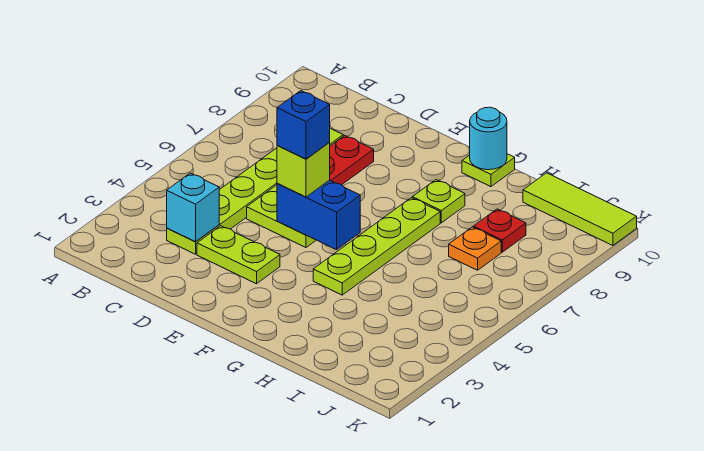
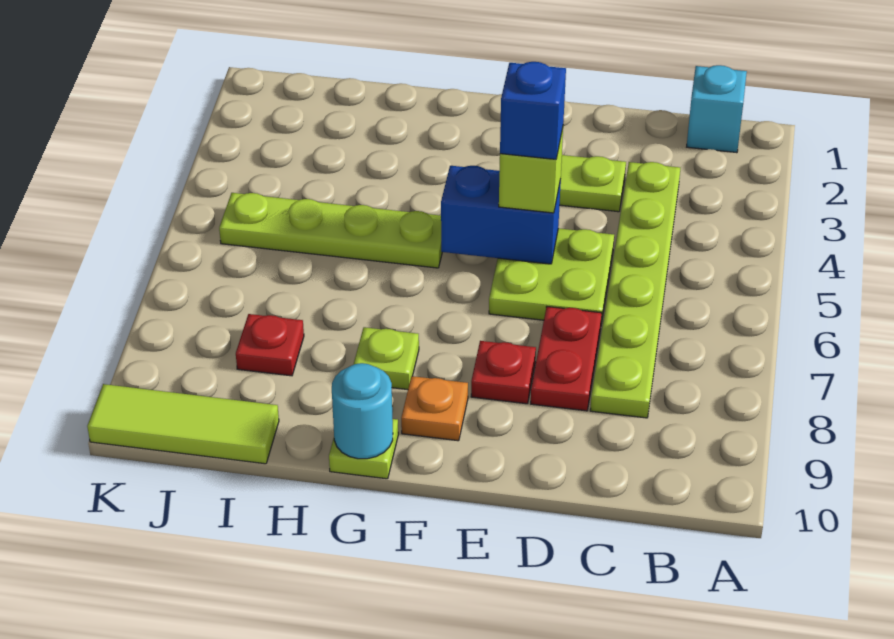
cyan 1x1 brick [167,173,219,242] -> cyan 1x1 brick moved to [687,65,747,153]
none -> red 1x1 plate [471,341,536,404]
lime 1x4 plate [313,198,440,295] -> lime 1x4 plate turned to [219,193,442,268]
orange 1x1 plate [449,227,501,270] -> orange 1x1 plate moved to [401,376,468,441]

